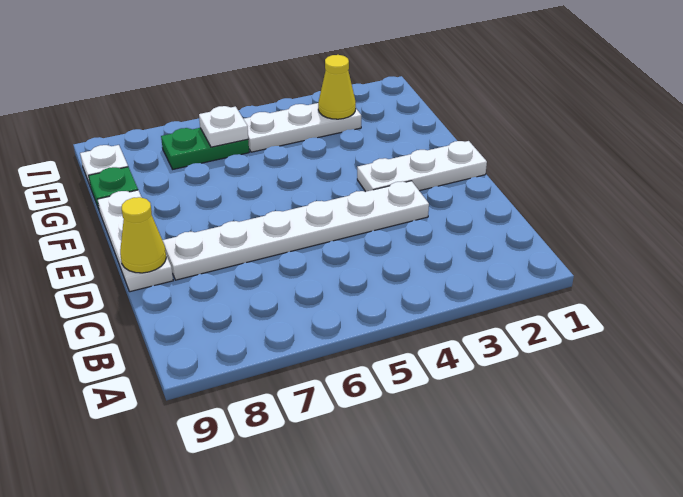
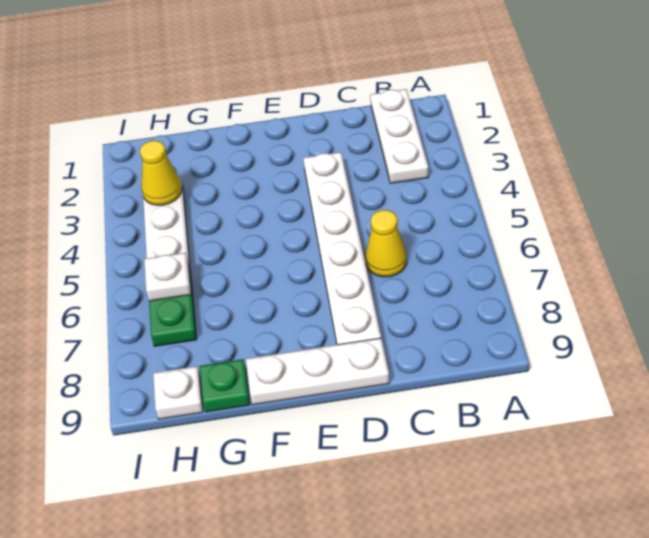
yellow 1x1 cone [120,197,166,273] -> yellow 1x1 cone moved to [366,210,407,277]
white 1x3 plate [357,141,487,192] -> white 1x3 plate moved to [370,89,429,183]

